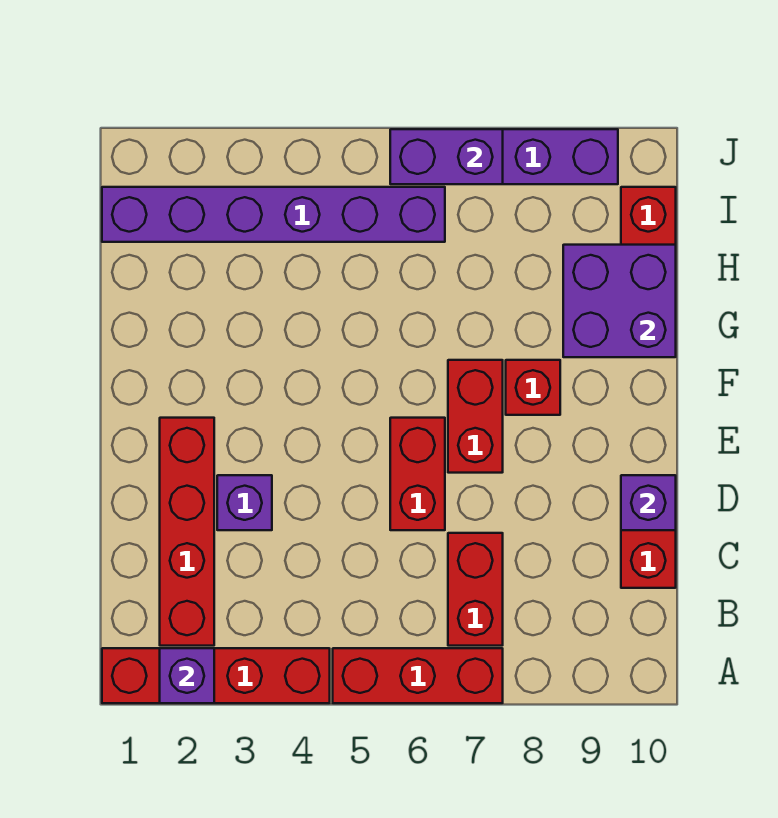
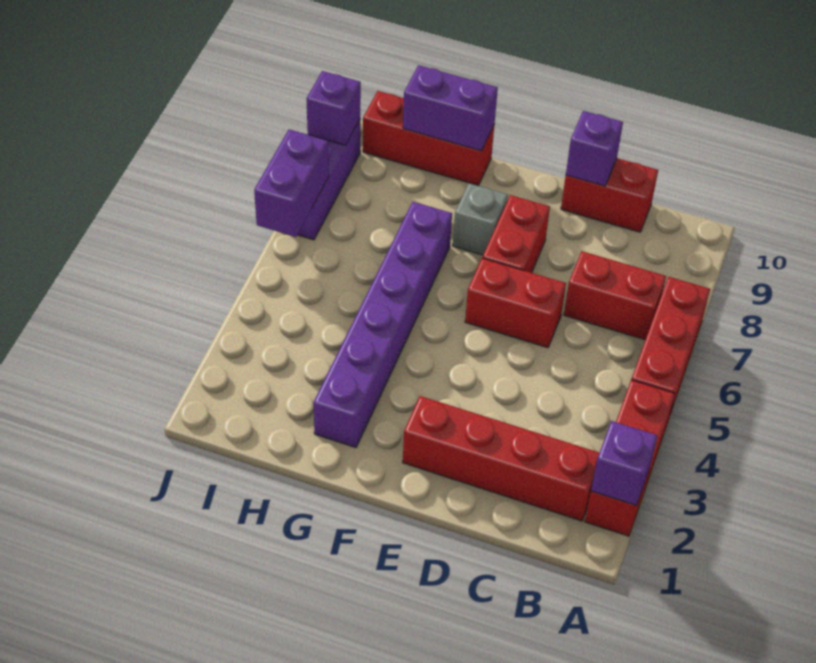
red 1x4 brick [102,648,330,703] -> red 1x3 brick [585,380,675,536]
purple 1x1 brick [217,475,272,530] -> purple 1x1 brick moved to [307,71,361,145]
red 1x2 brick [448,360,503,473] -> red 1x2 brick turned to [482,195,550,273]
red 1x1 brick [506,360,560,415] -> grey 1x1 brick [453,183,508,255]
purple 2x2 brick [563,245,676,357] -> purple 1x2 brick [403,65,498,151]
purple 1x6 brick [102,187,445,242] -> purple 1x6 brick moved to [313,202,452,448]

